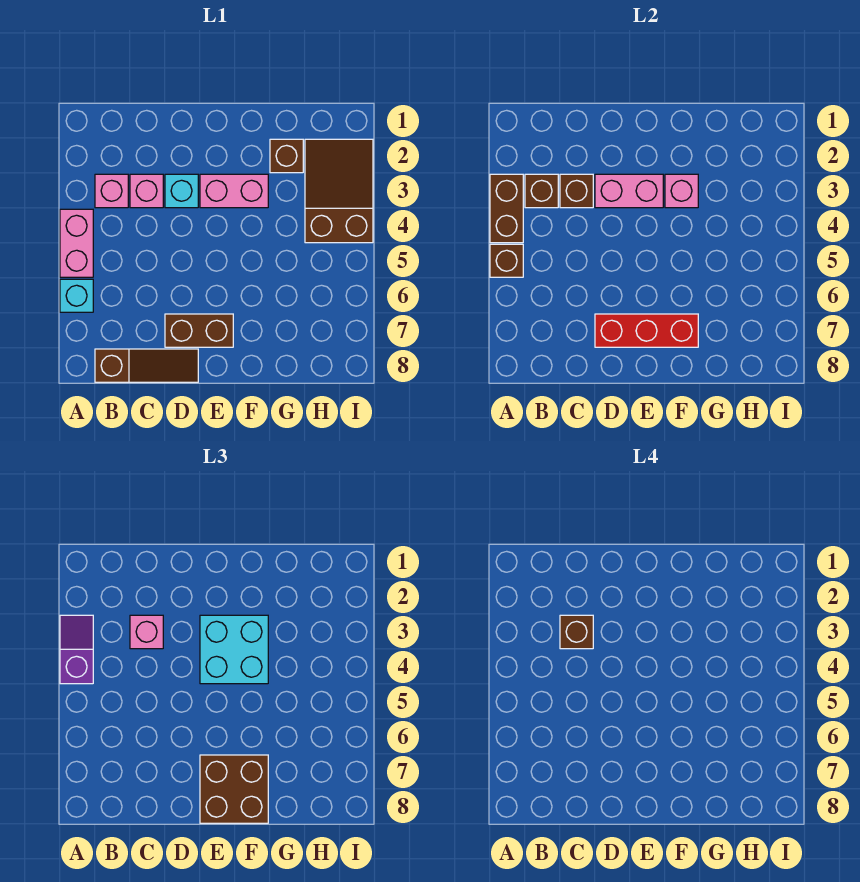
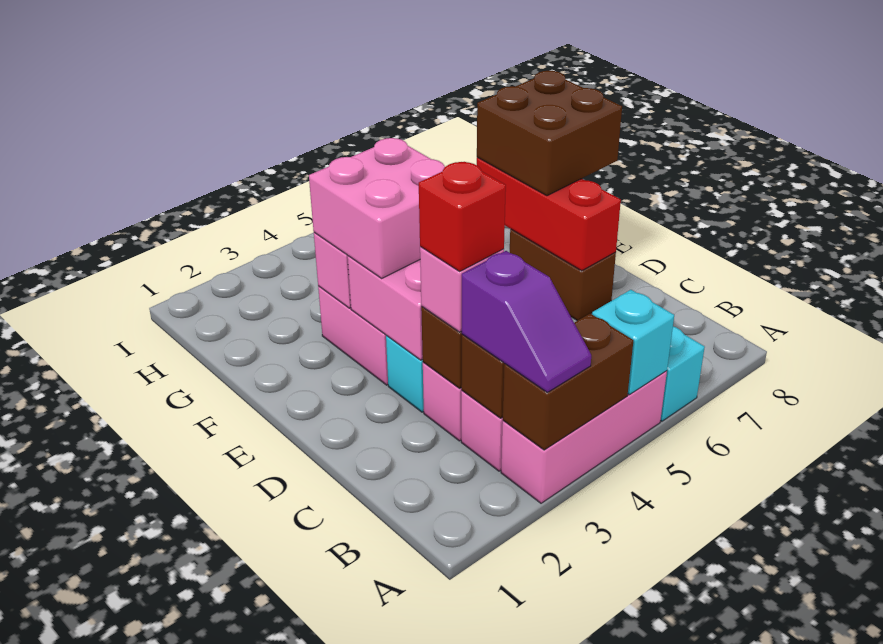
purple 1x2 slope [60,615,93,684] -> purple 1x2 slope turned to [462,251,591,392]
pink 1x2 brick [60,209,93,277] -> pink 1x3 brick [501,371,667,503]
brown 1x1 brick [490,244,523,277] -> cyan 1x1 brick [592,290,674,395]
brown 1x3 slope [95,349,198,382] -> none
brown 1x1 brick [560,615,593,649] -> red 1x1 brick [419,162,506,271]
cyan 2x2 brick [200,615,268,684] -> pink 2x2 brick [309,138,445,278]
brown 1x1 brick [270,139,303,173] -> none
brown 2x3 slope [305,139,373,243] -> none

